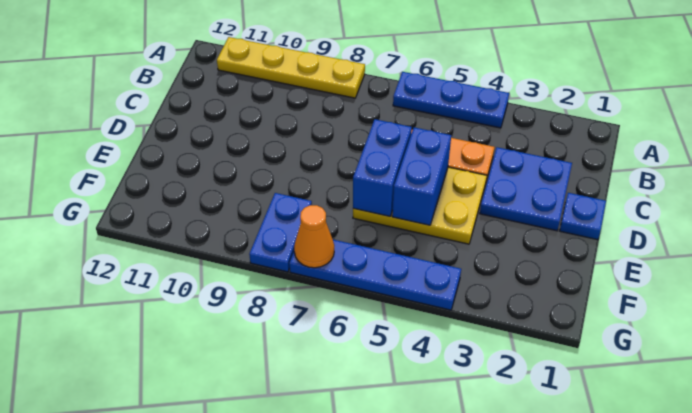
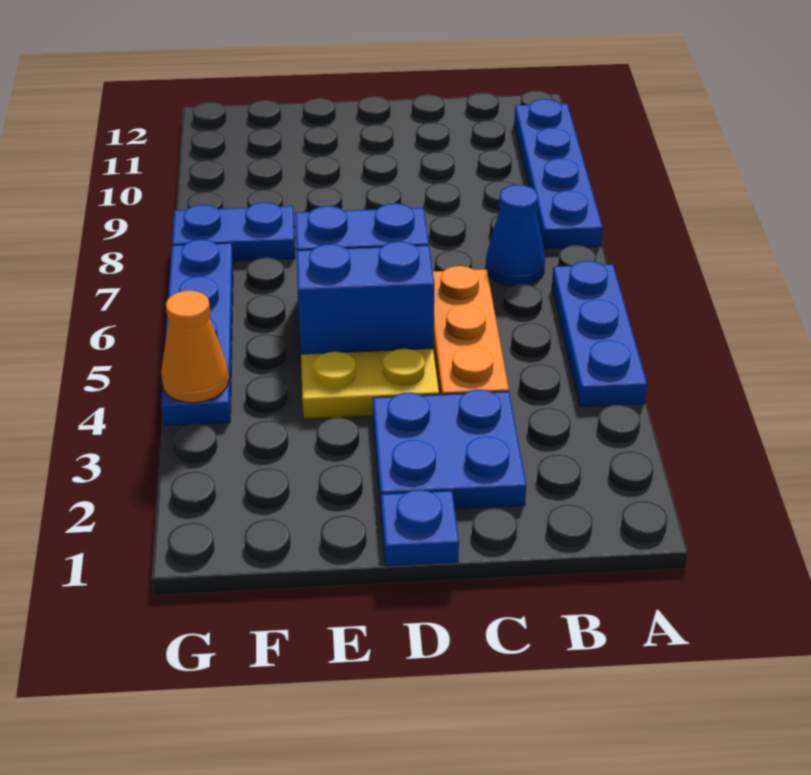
yellow 1x4 plate [217,37,365,98] -> blue 1x4 plate [514,99,603,249]
none -> blue 1x1 cone [486,185,545,286]
orange 1x1 cone [294,205,334,268] -> orange 1x1 cone moved to [161,291,229,403]

